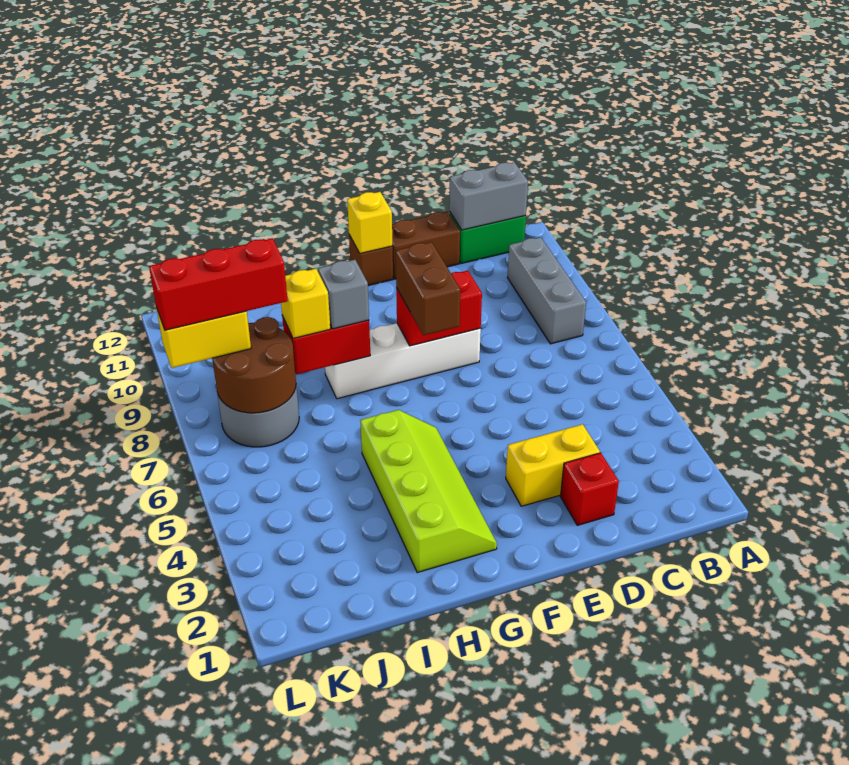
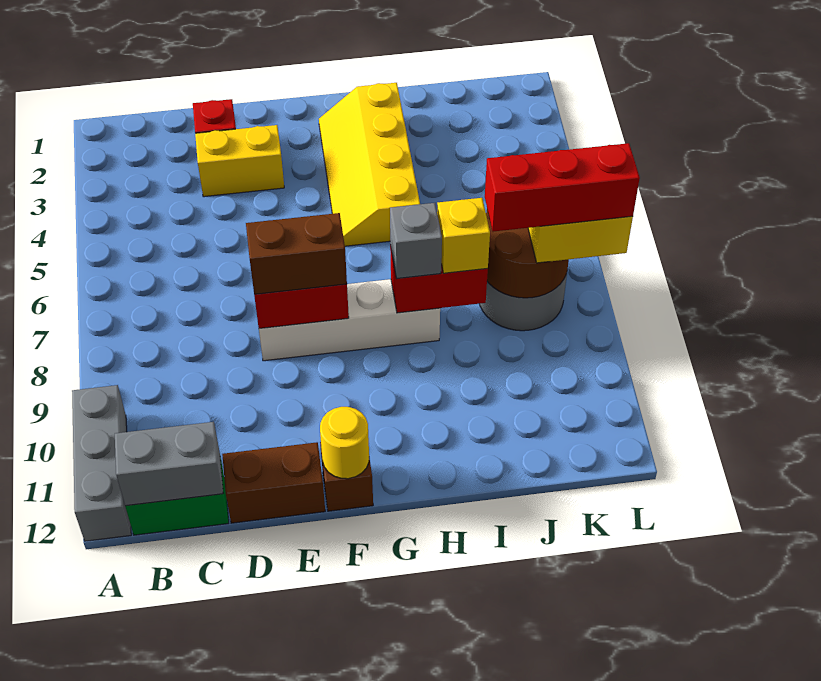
grey 1x3 brick [508,237,586,344] -> grey 1x3 brick moved to [72,385,131,541]
brown 1x2 brick [396,242,460,335] -> brown 1x2 brick turned to [246,213,347,294]
yellow 1x1 brick [347,192,392,253] -> yellow 1x1 round brick [320,407,369,479]
lime 2x4 slope [360,410,497,573] -> yellow 2x4 slope [319,83,420,246]

